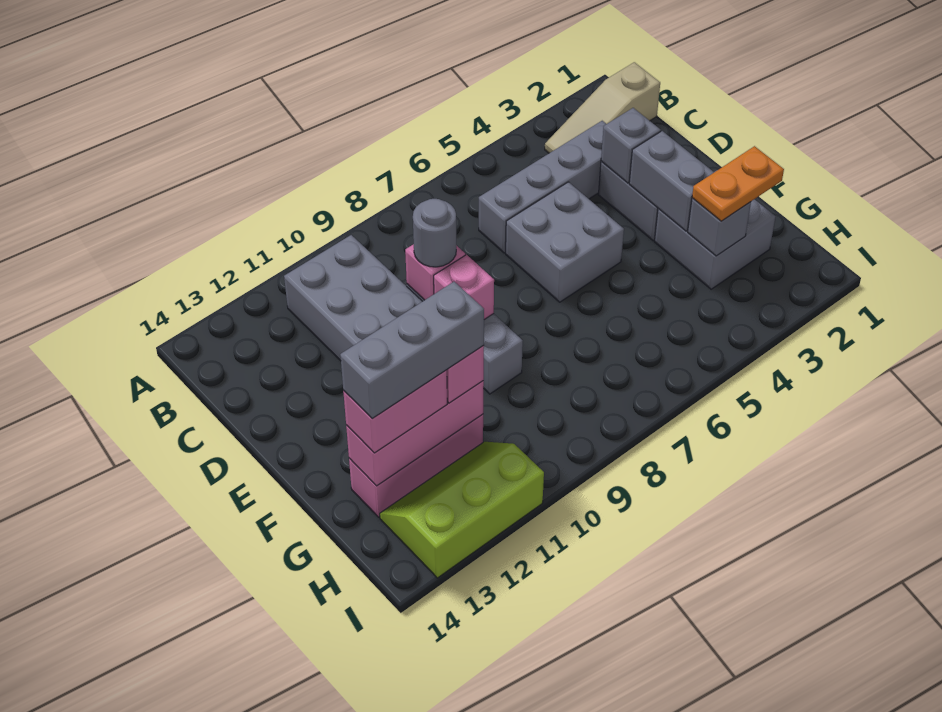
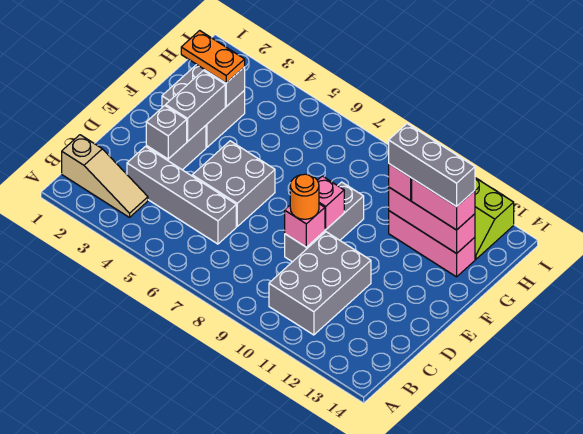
grey 1x1 round brick [413,199,456,267] -> orange 1x1 round brick [290,174,319,219]

